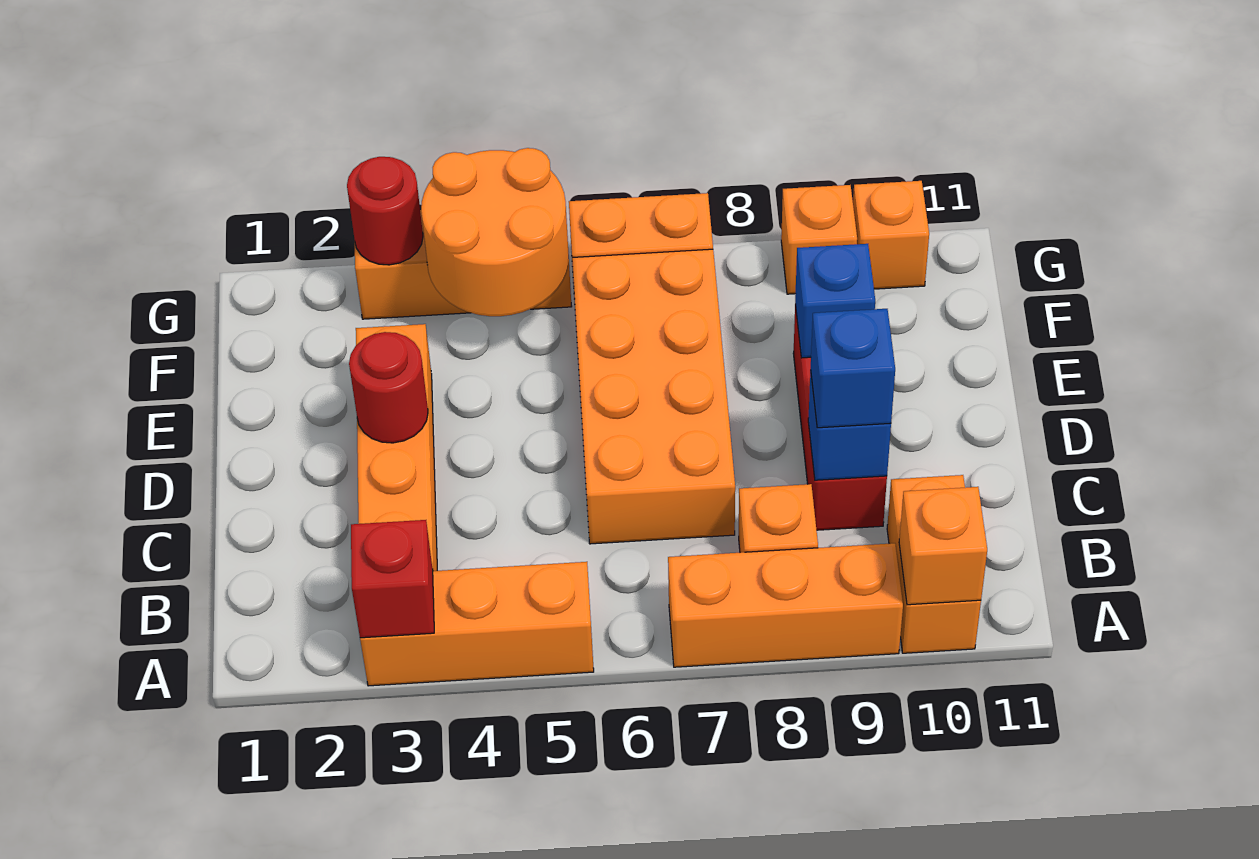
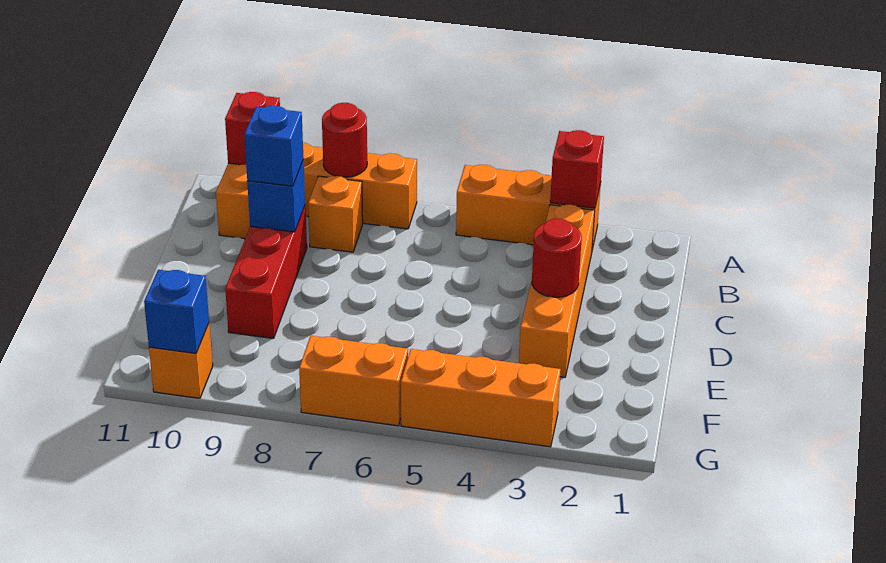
orange 1x1 brick [899,487,987,605] -> red 1x1 brick [225,92,280,165]
orange 2x4 brick [572,249,735,544] -> none
blue 1x1 brick [795,244,875,358] -> blue 1x1 brick moved to [144,270,209,354]
orange 2x2 round brick [421,148,569,316] -> none
red 1x1 round brick [347,157,423,265] -> red 1x1 round brick moved to [322,103,367,177]
orange 1x1 brick [781,185,857,294] -> none

